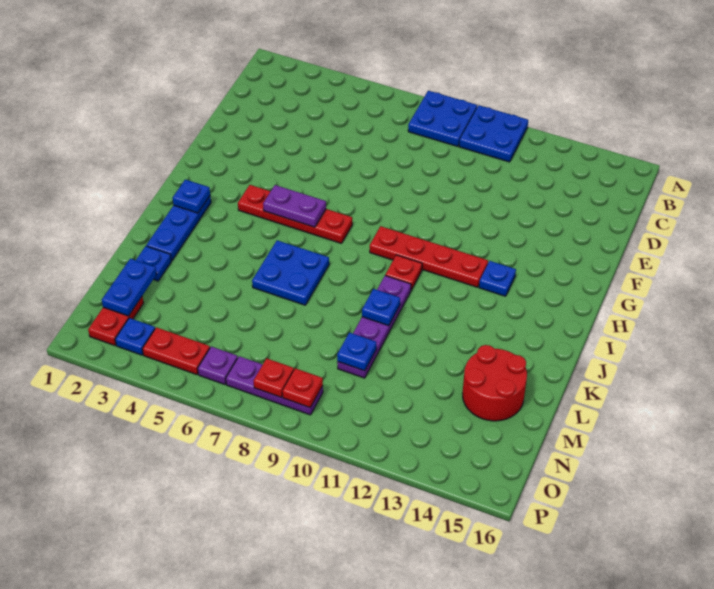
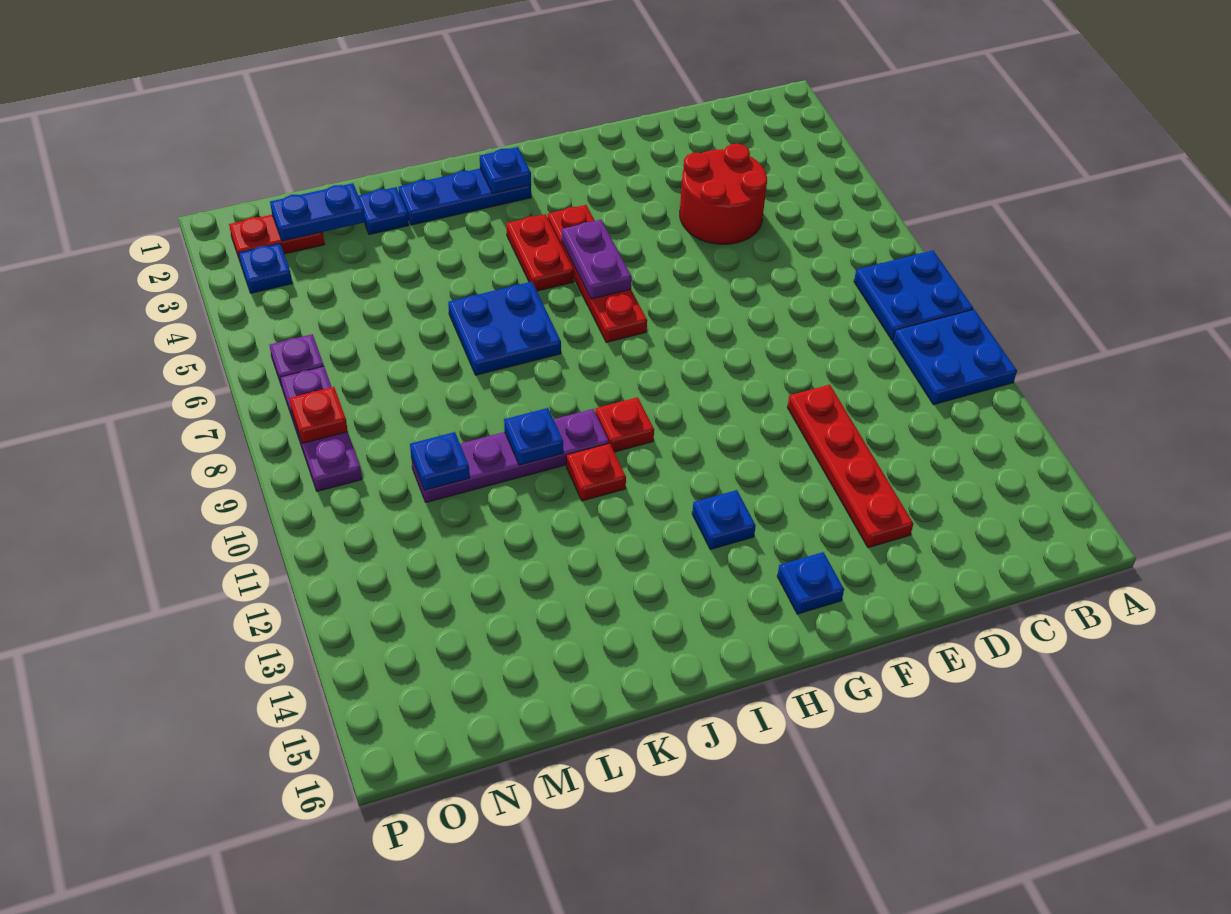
none -> blue 1x1 plate [777,552,844,614]
red 1x4 plate [370,226,488,287] -> red 1x4 plate moved to [787,385,913,548]
red 2x2 round brick [463,345,527,421] -> red 2x2 round brick moved to [680,144,767,244]
red 1x2 plate [142,327,210,375] -> red 1x2 plate moved to [506,214,574,291]
red 1x1 plate [282,368,323,407] -> red 1x1 plate moved to [566,443,626,501]

